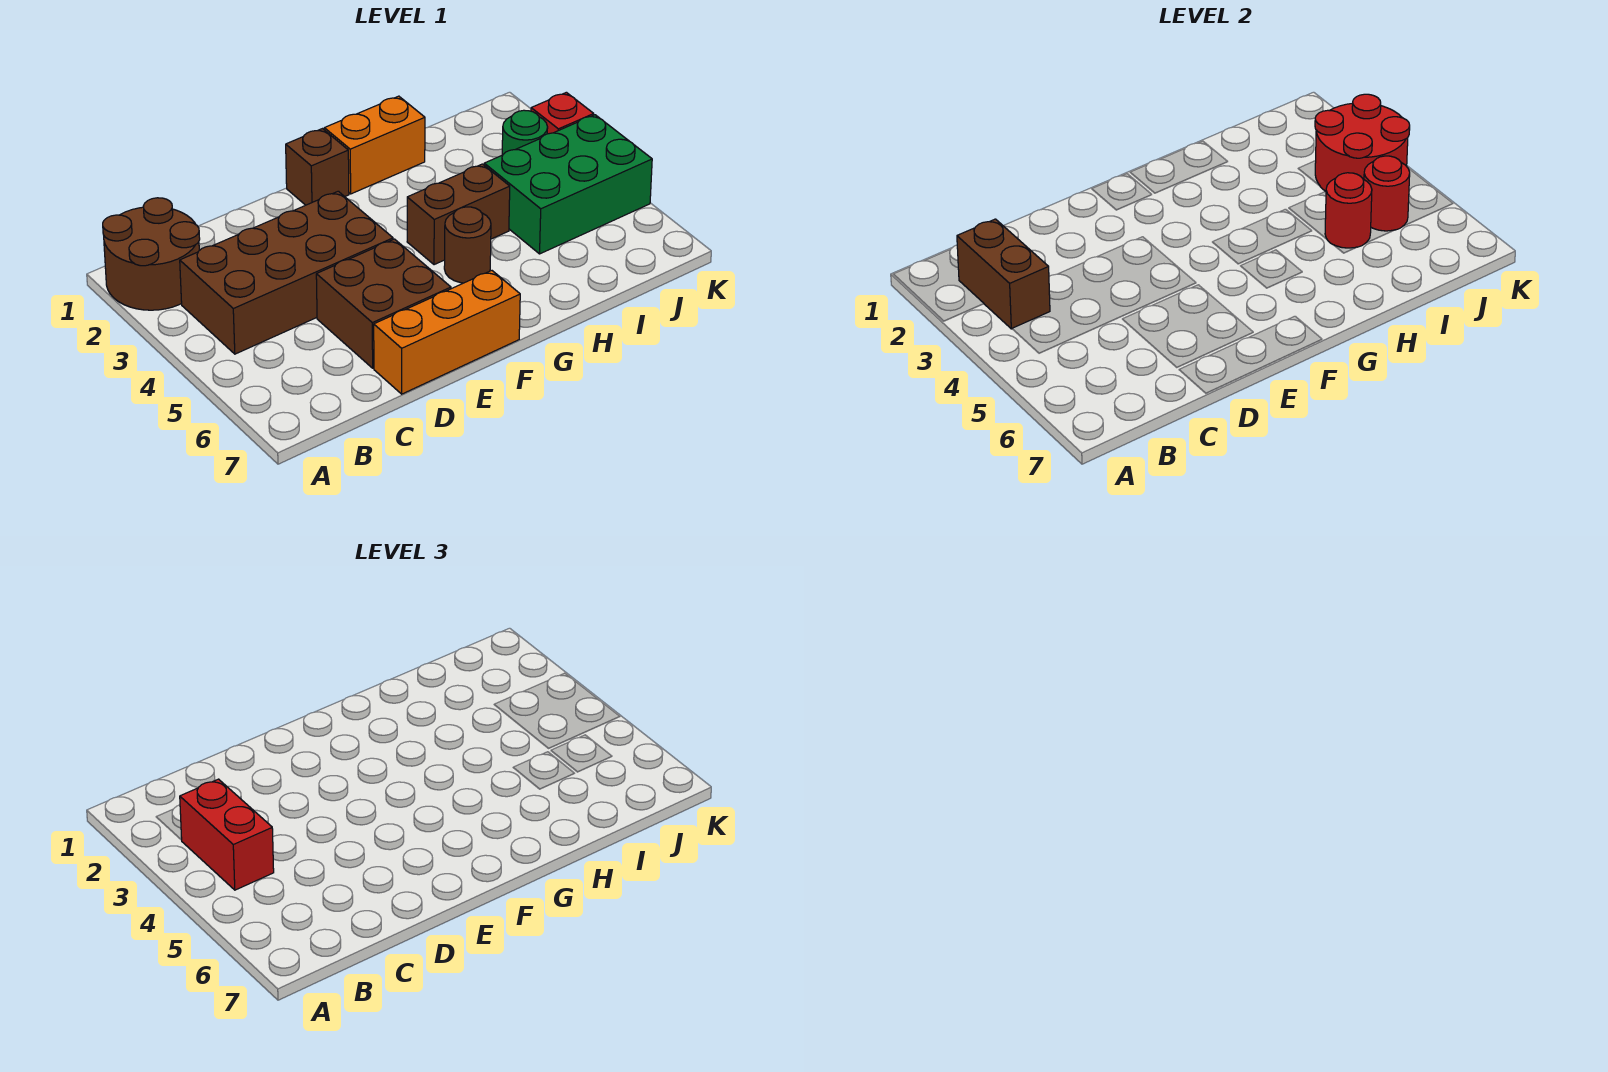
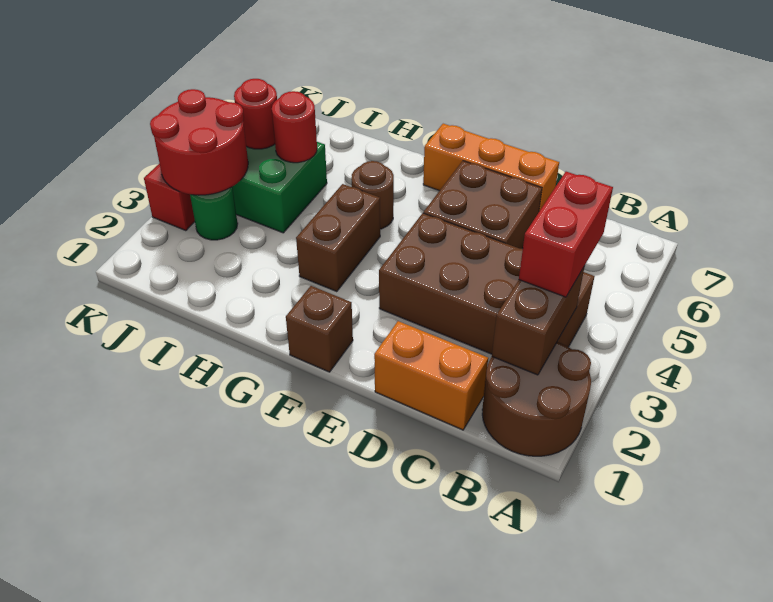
orange 1x2 brick [324,96,425,194] -> orange 1x2 brick moved to [374,321,488,430]
brown 1x2 brick [407,164,510,265] -> brown 1x2 brick turned to [296,184,380,292]

